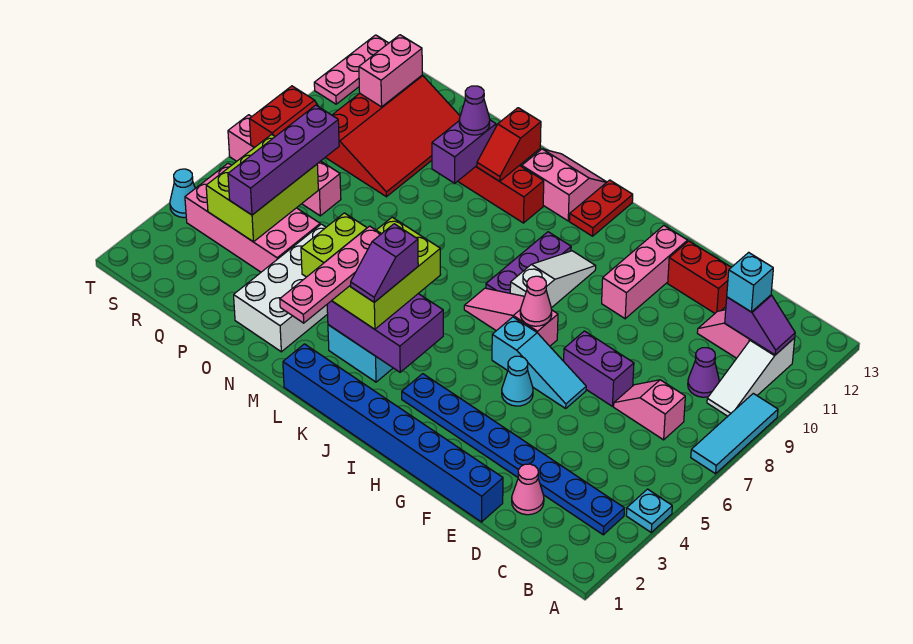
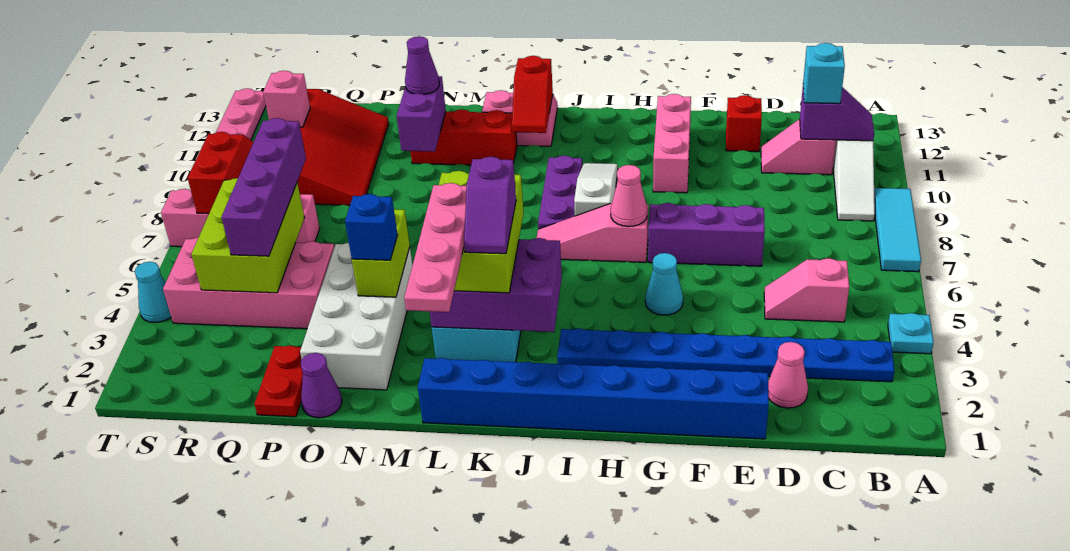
pink 1x2 slope [614,380,685,440] -> pink 1x2 slope moved to [764,258,849,322]
purple 1x1 cone [688,348,719,397] -> purple 1x1 cone moved to [301,353,342,418]
purple 1x2 brick [564,331,634,406] -> purple 1x3 brick [648,203,765,266]
red 1x2 brick [668,241,731,313] -> red 1x1 brick [726,95,762,152]
cyan 1x3 slope [492,317,586,408] -> none
red 1x2 plate [569,180,633,236] -> red 1x2 plate moved to [255,346,303,417]
red 1x2 slope [477,108,541,181] -> red 1x2 slope moved to [512,56,553,133]
none -> blue 1x1 brick [345,194,398,260]
pink 1x2 brick [359,35,422,107] -> pink 1x1 brick [263,71,310,127]

